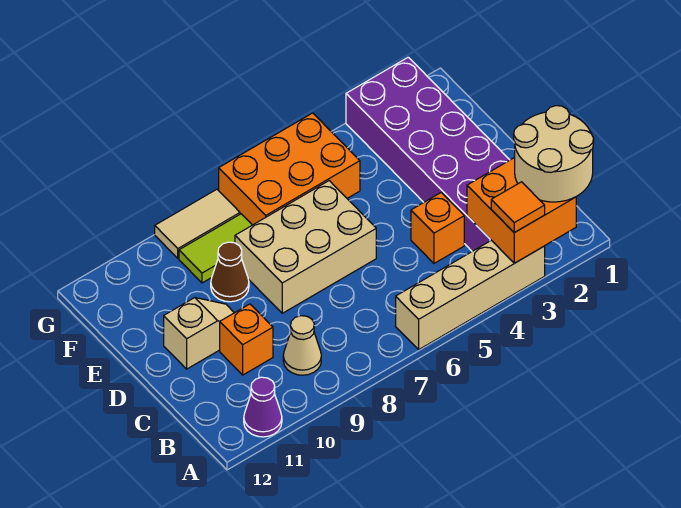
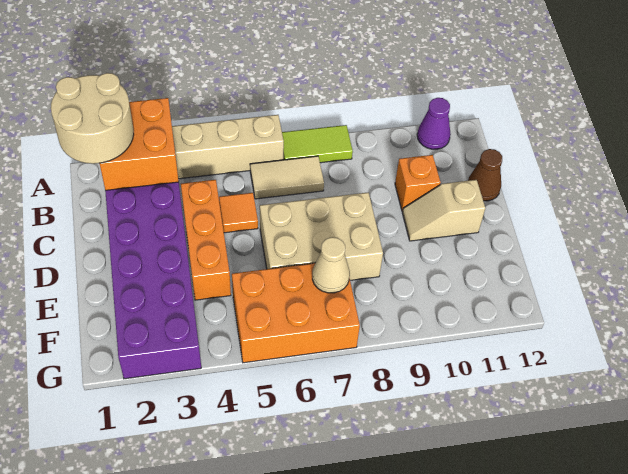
orange 1x1 tile [491,182,545,233] -> orange 1x1 tile moved to [219,193,258,233]
tan 1x1 cone [283,316,321,375] -> tan 1x1 cone moved to [312,237,350,293]
orange 1x1 brick [411,192,464,263] -> orange 1x3 brick [181,180,231,300]
brown 1x1 cone [211,242,249,302] -> brown 1x1 cone moved to [468,149,502,201]
lime 1x2 tile [179,214,252,283] -> lime 1x2 tile moved to [282,125,353,163]
tan 1x2 tile [155,189,240,258] -> tan 1x2 tile moved to [250,156,324,199]

